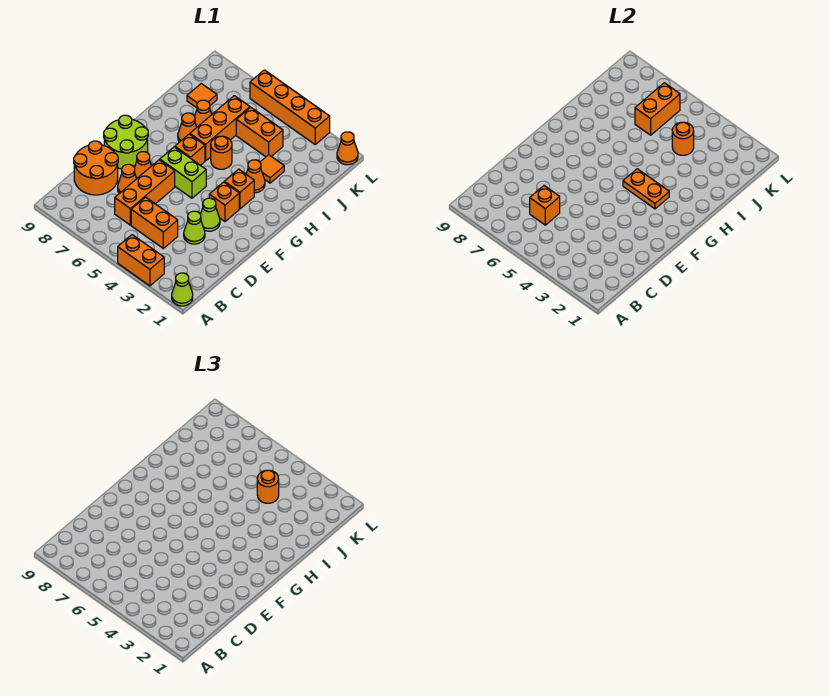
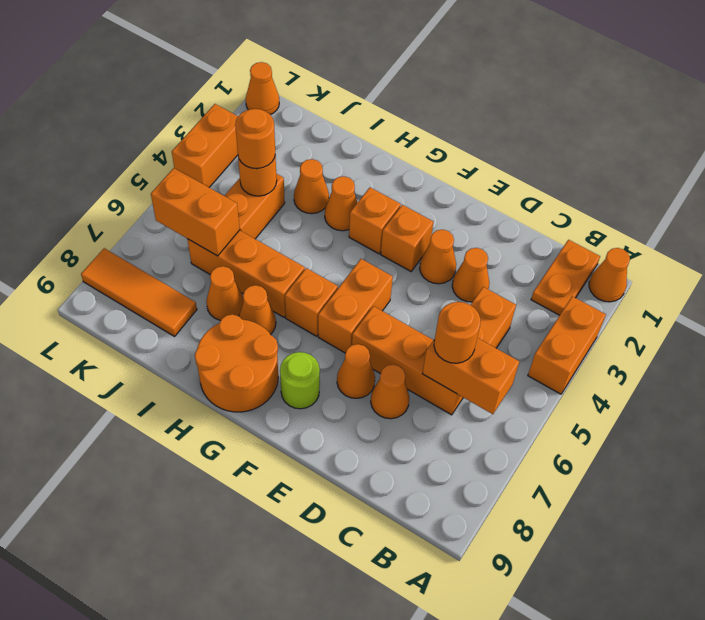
lime 1x1 cone [172,273,193,306] -> orange 1x1 cone [589,248,630,302]
orange 1x1 brick [530,186,560,225] -> orange 1x2 brick [422,338,519,414]
orange 2x2 round brick [74,141,118,195] -> orange 2x2 round brick moved to [195,314,278,412]
lime 1x1 cone [184,211,205,244] -> orange 1x1 cone [452,248,489,302]
lime 1x1 cone [201,198,220,231] -> orange 1x1 cone [420,229,456,284]
lime 2x2 round brick [104,115,148,169] -> lime 1x1 round brick [280,352,320,409]
lime 1x2 brick [160,147,206,198] -> orange 1x2 brick [318,259,393,353]
orange 1x2 plate [623,169,669,209] -> orange 1x2 plate moved to [531,240,600,315]
orange 1x1 round brick [211,136,232,169] -> orange 1x1 round brick moved to [434,302,481,363]
orange 1x1 tile [260,155,284,183] -> orange 1x1 cone [294,159,329,214]
orange 1x1 tile [187,84,217,108] -> orange 1x3 tile [81,248,197,336]
orange 1x4 brick [250,70,330,144] -> orange 1x2 brick [172,104,238,187]

